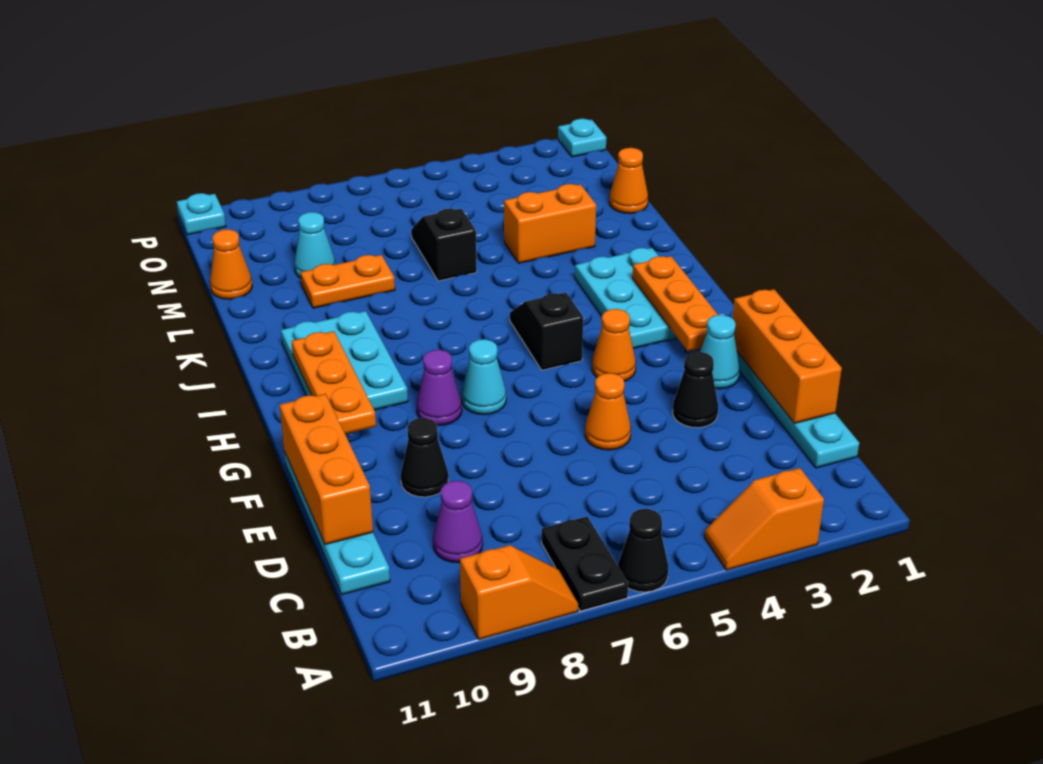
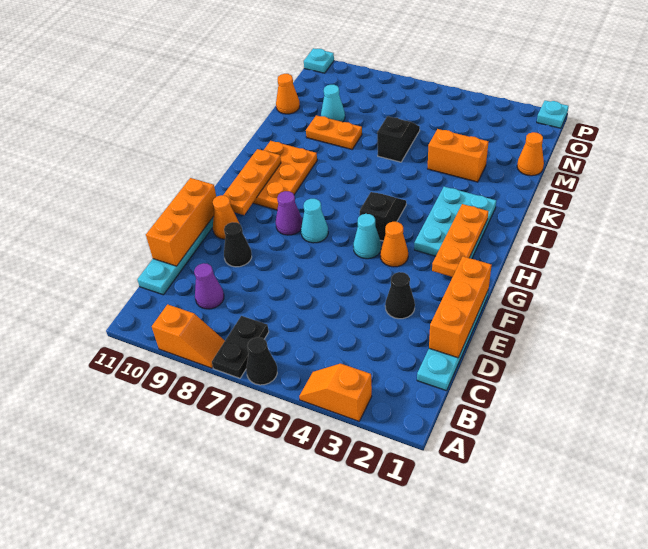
orange 1x1 cone [585,373,631,450] -> orange 1x1 cone moved to [213,195,239,239]
cyan 1x1 cone [700,315,740,389] -> cyan 1x1 cone moved to [353,214,381,259]
cyan 2x3 plate [281,311,408,410] -> orange 2x3 plate [253,141,317,210]

